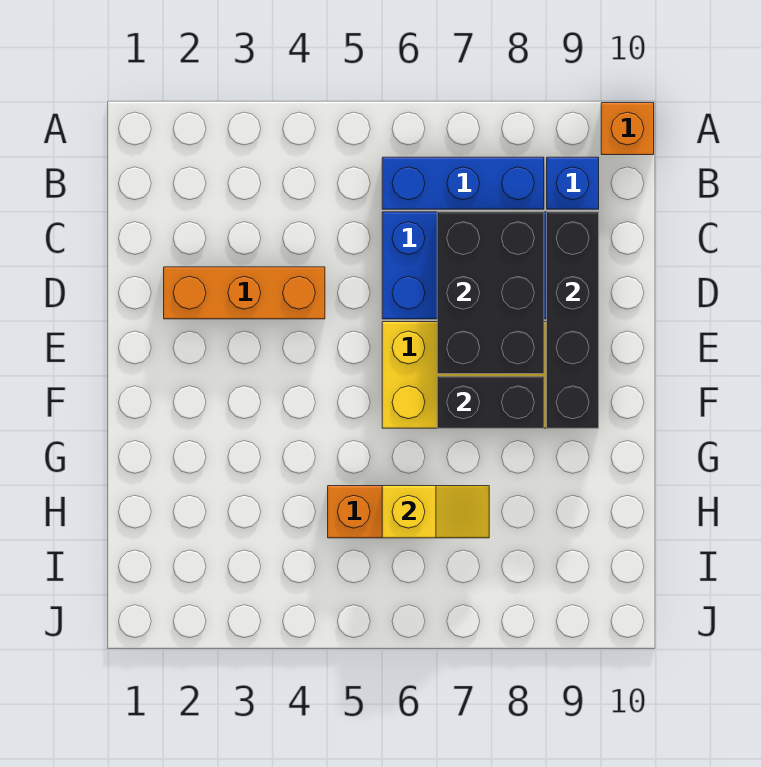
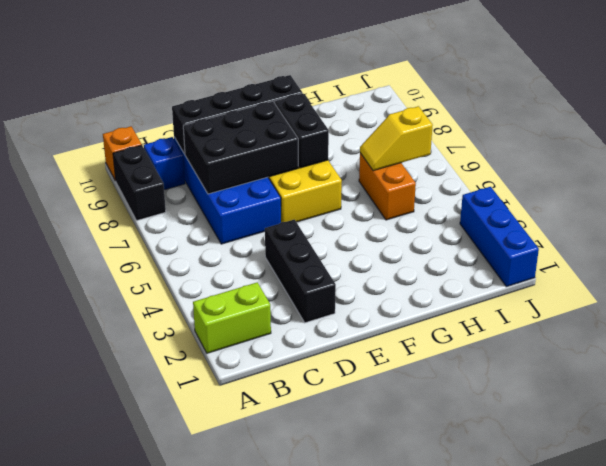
none -> lime 1x2 brick [193,282,271,353]
none -> black 1x2 brick [113,145,166,220]
blue 1x3 brick [382,157,544,209] -> blue 1x3 brick moved to [460,187,539,287]
orange 1x3 brick [164,267,325,319] -> black 1x3 brick [265,220,336,323]
yellow 1x2 slope [382,486,489,538] -> yellow 1x2 slope turned to [360,106,433,171]

